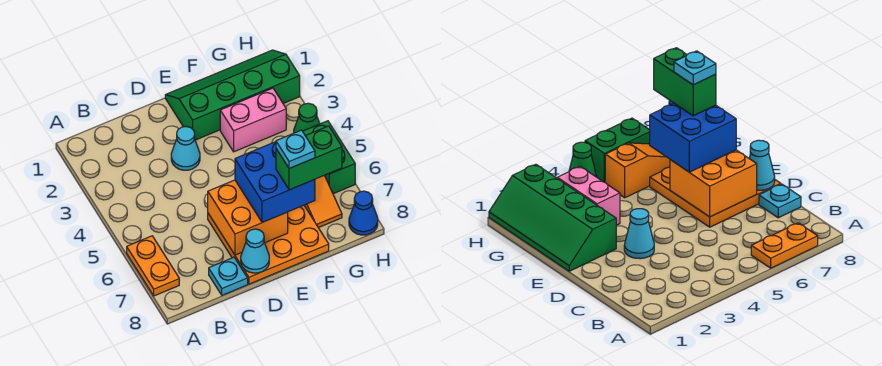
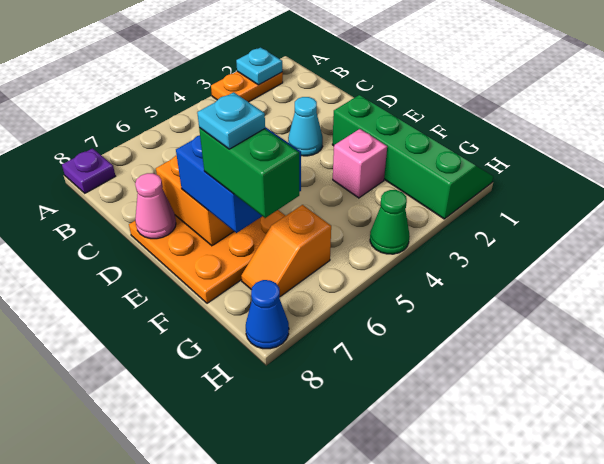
orange 1x2 plate [127,236,179,296] -> orange 1x2 plate moved to [211,71,283,102]
none -> purple 1x1 plate [62,148,115,193]
cyan 1x1 plate [209,257,248,295] -> cyan 1x1 plate moved to [236,47,282,85]
cyan 1x1 cone [241,229,269,273] -> pink 1x1 cone [135,173,176,239]
pink 1x2 brick [220,88,286,152] -> pink 1x1 brick [333,129,387,198]
orange 1x3 slope [304,175,342,228] -> orange 1x2 slope [241,205,331,297]
green 1x2 brick [303,121,355,194] -> none

